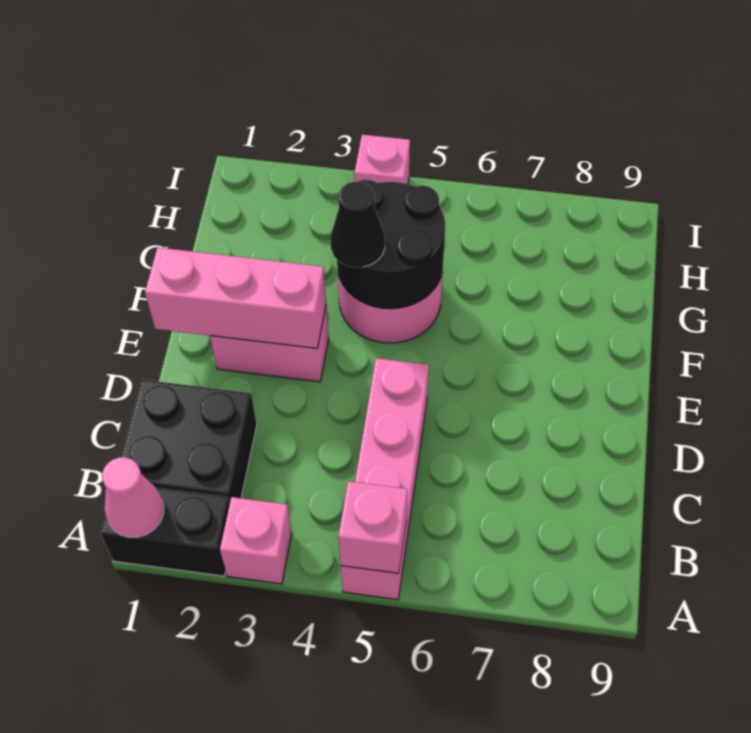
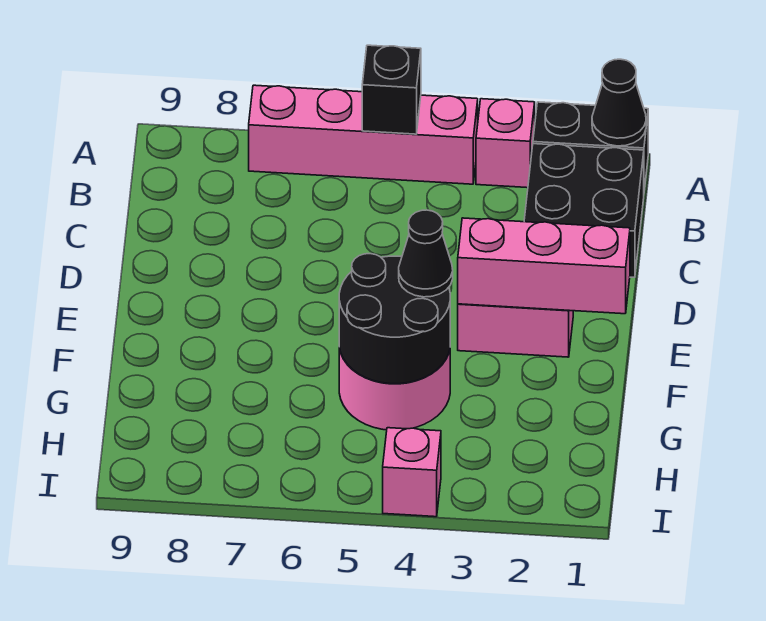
pink 1x1 cone [102,457,164,537] -> black 1x1 cone [592,59,646,146]
pink 1x4 brick [341,358,429,600] -> pink 1x4 brick turned to [249,85,478,184]
pink 1x1 brick [338,481,407,573] -> black 1x1 brick [362,45,421,134]

